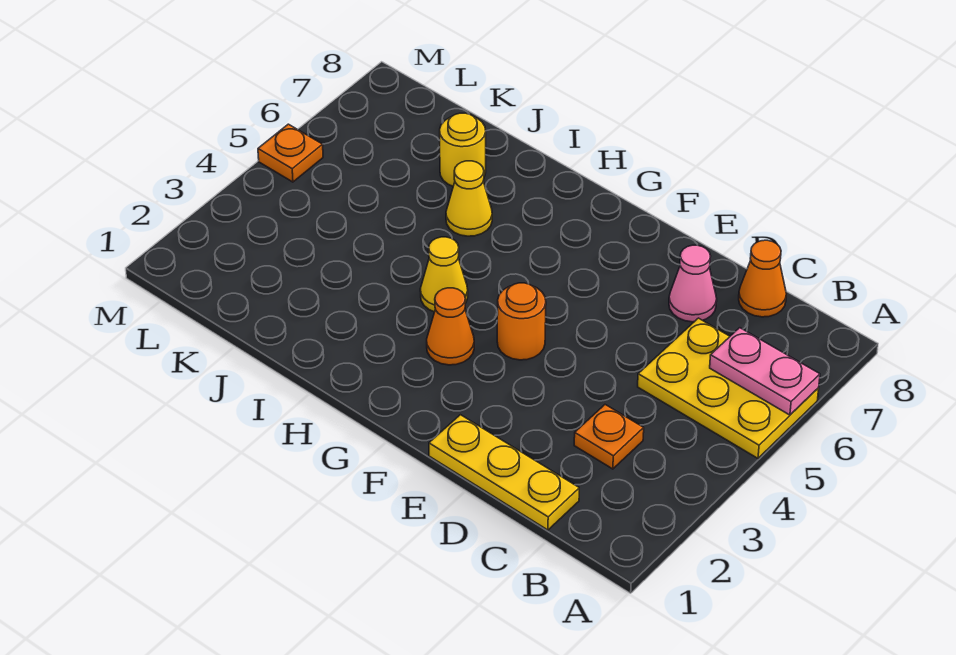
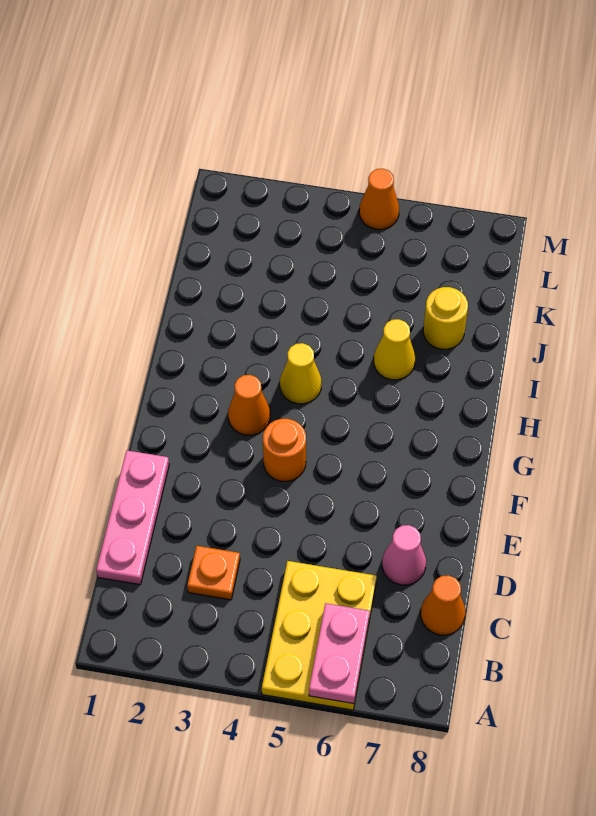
yellow 1x3 plate [429,415,579,530] -> pink 1x3 plate [96,450,169,585]
orange 1x1 plate [258,124,323,182] -> orange 1x1 cone [359,169,399,229]

